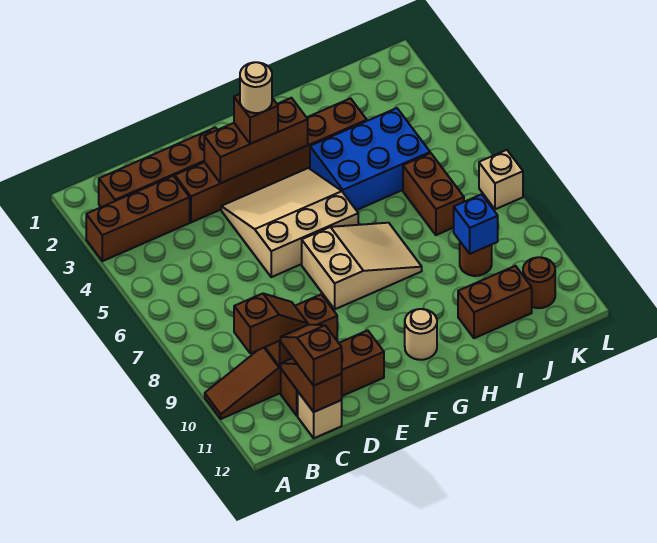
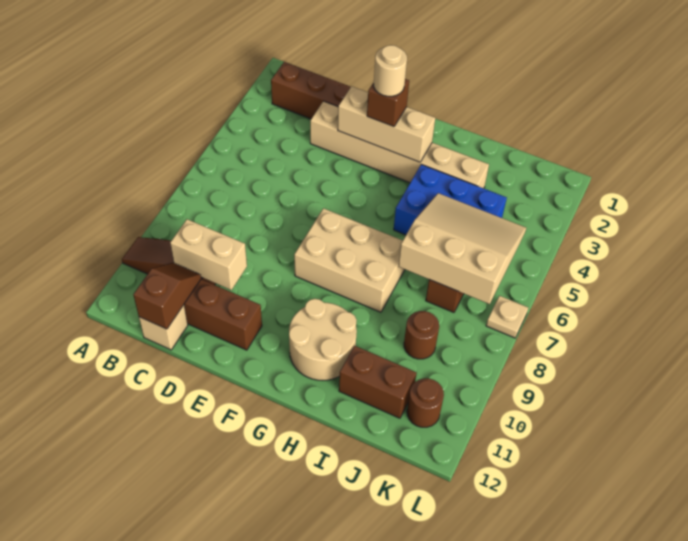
brown 1x3 brick [86,176,190,261] -> none
brown 1x2 slope [234,293,308,353] -> none
brown 1x2 brick [265,294,337,367] -> tan 1x2 brick [170,219,247,290]
brown 1x2 slope [280,325,342,385] -> none
brown 1x6 brick [175,98,367,222] -> tan 1x6 brick [310,101,489,188]
brown 1x3 brick [204,98,308,183] -> tan 1x3 brick [338,86,435,162]
tan 3x3 slope [221,168,358,277] -> tan 3x3 slope moved to [399,193,526,304]
tan 2x3 slope [302,223,422,309] -> tan 2x3 brick [294,208,405,312]
tan 1x1 round brick [405,309,437,360] -> tan 2x2 round brick [289,299,357,380]
blue 1x1 brick [454,194,498,254] -> none
tan 1x1 brick [479,150,523,209] -> tan 1x1 plate [486,296,528,338]

